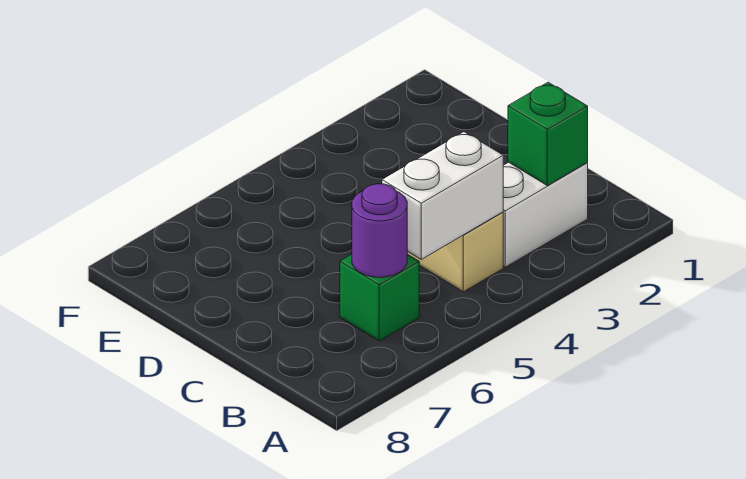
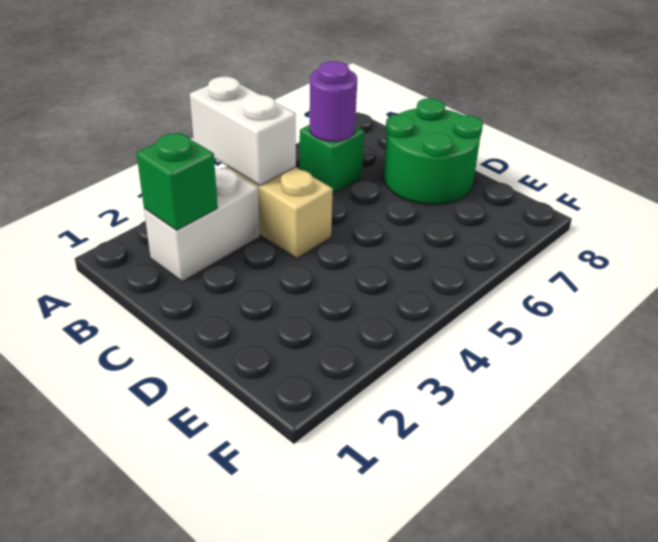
white 1x2 brick [382,132,503,259] -> white 1x2 brick turned to [190,77,296,186]
none -> green 2x2 round brick [384,98,483,205]

